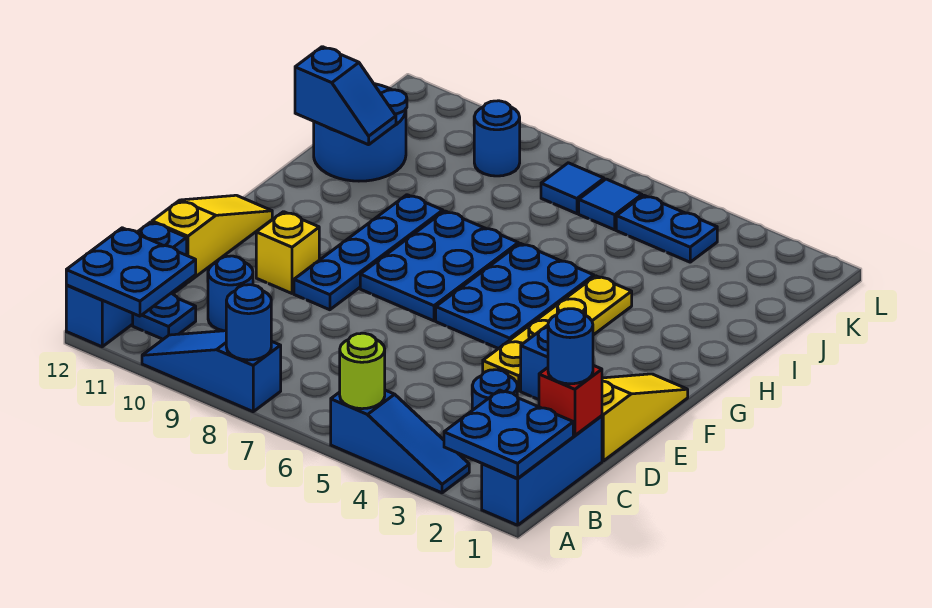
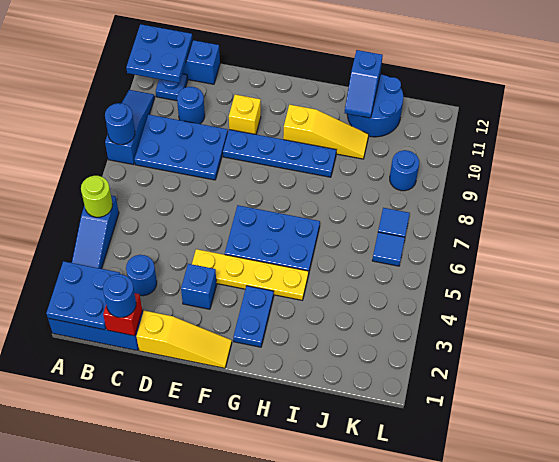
yellow 1x3 slope [152,195,272,282] -> yellow 1x3 slope moved to [283,105,369,159]
blue 2x3 plate [360,211,518,321] -> blue 2x3 plate moved to [134,114,228,180]
blue 1x2 plate [616,195,717,262] -> blue 1x2 plate moved to [233,286,274,347]

